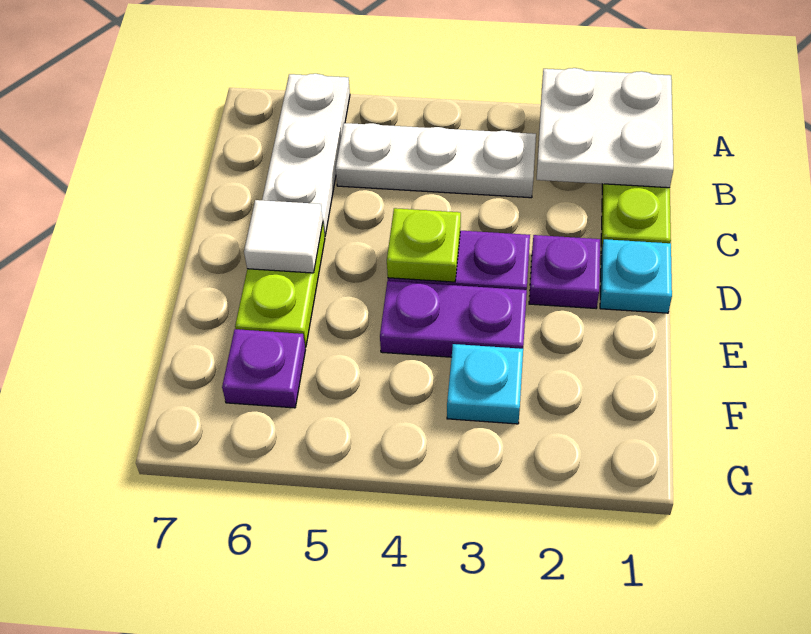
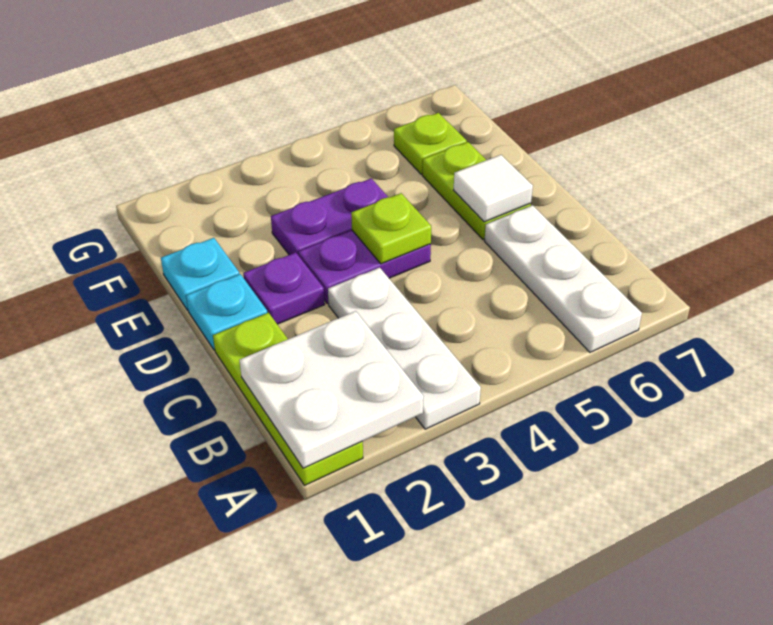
white 1x3 plate [336,123,536,198] -> white 1x3 plate turned to [328,268,481,429]
cyan 1x1 plate [447,344,523,424] -> cyan 1x1 plate moved to [161,238,239,310]
purple 1x1 plate [222,329,305,408] -> lime 1x1 plate [394,113,467,174]

